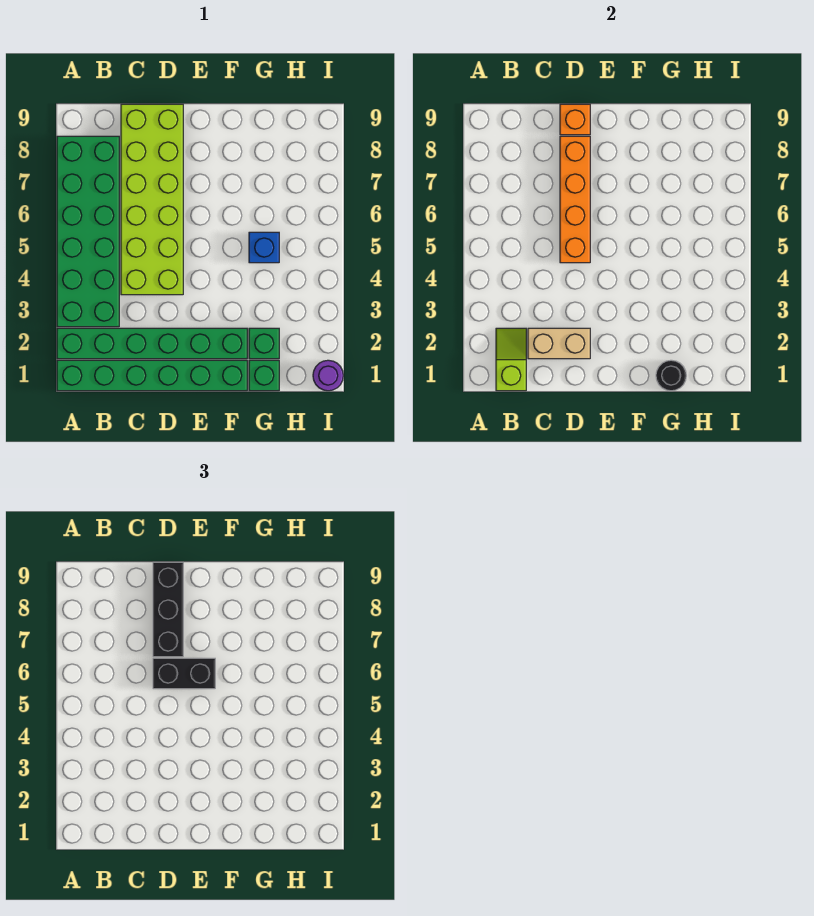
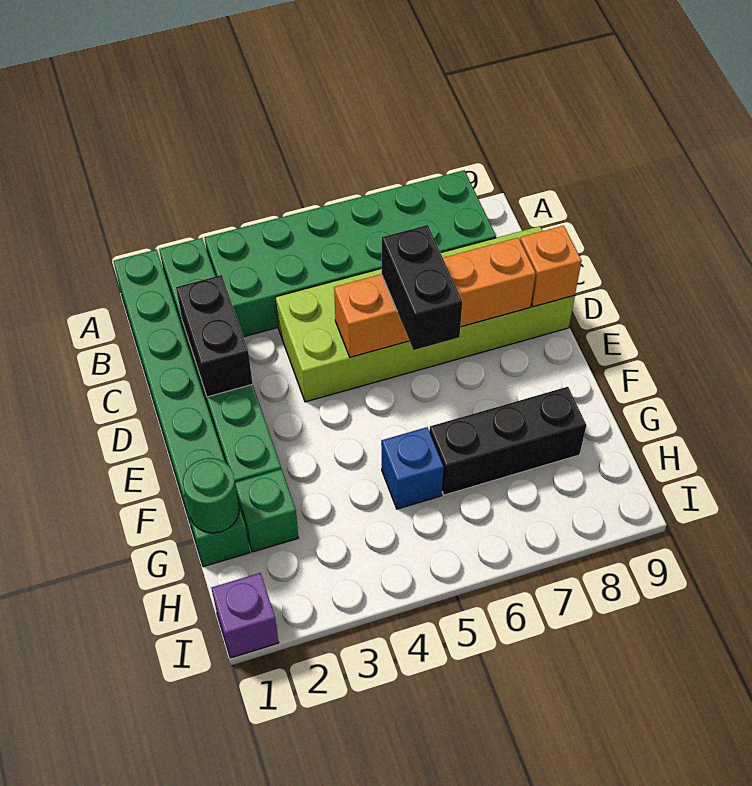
lime 1x2 slope [496,328,526,391] -> none
tan 1x2 brick [528,328,590,359] -> black 1x2 brick [176,275,253,397]
black 1x3 brick [153,562,183,657] -> black 1x3 brick moved to [429,387,586,495]
black 1x1 round brick [656,360,686,391] -> green 1x1 round brick [183,458,239,533]
purple 1x1 round brick [313,360,343,391] -> purple 1x1 brick [211,573,279,658]

